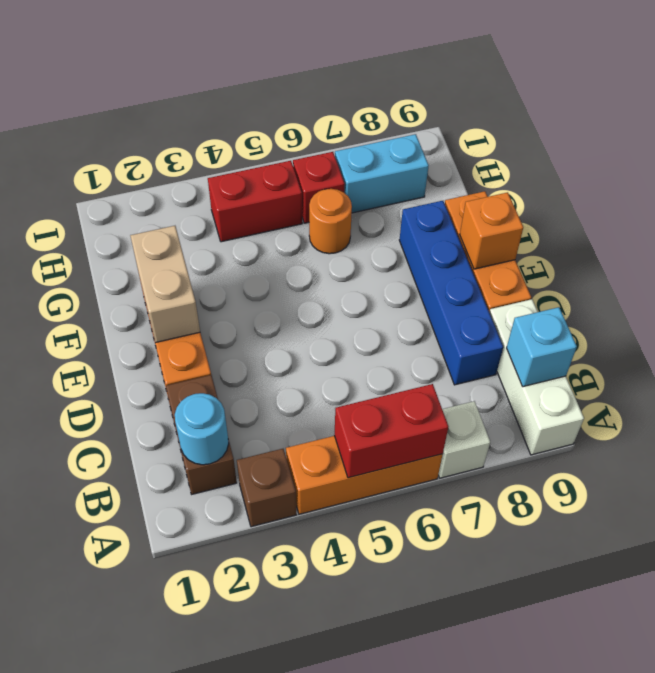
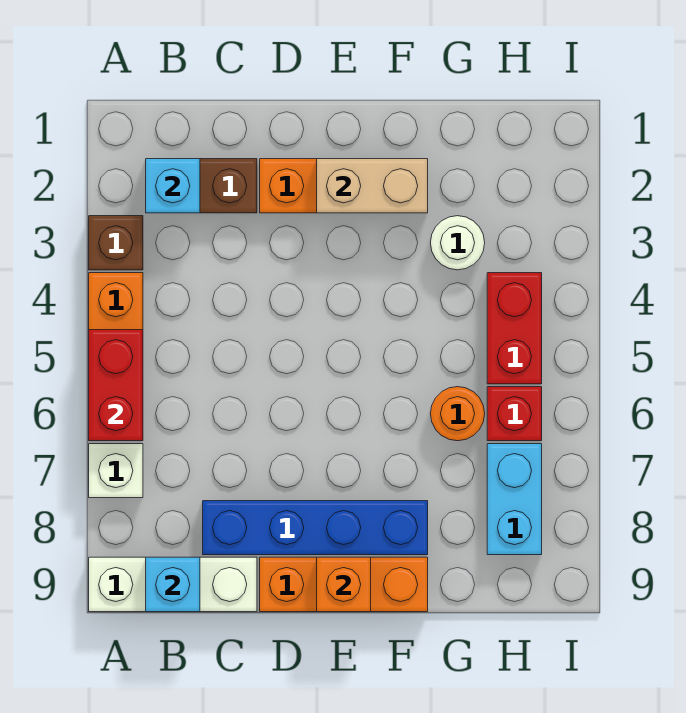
cyan 1x1 round brick [175,393,229,465] -> cyan 1x1 brick [146,159,200,213]
none -> white 1x1 round brick [431,216,485,270]

